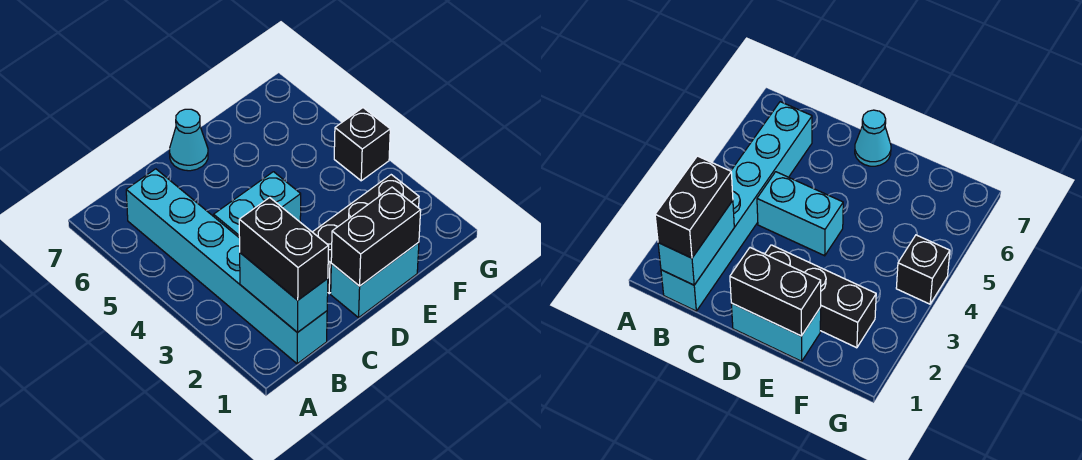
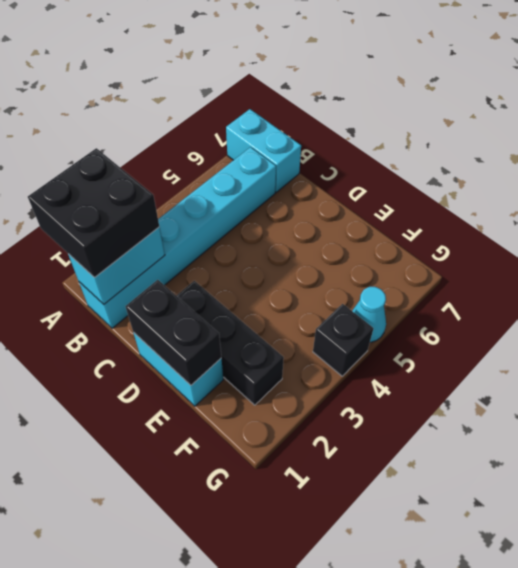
black 1x2 brick [239,198,329,300] -> black 2x2 brick [28,148,159,278]
cyan 1x2 brick [214,172,301,238] -> cyan 1x2 brick moved to [226,109,301,192]
cyan 1x1 cone [169,109,208,171] -> cyan 1x1 cone moved to [352,287,386,342]

